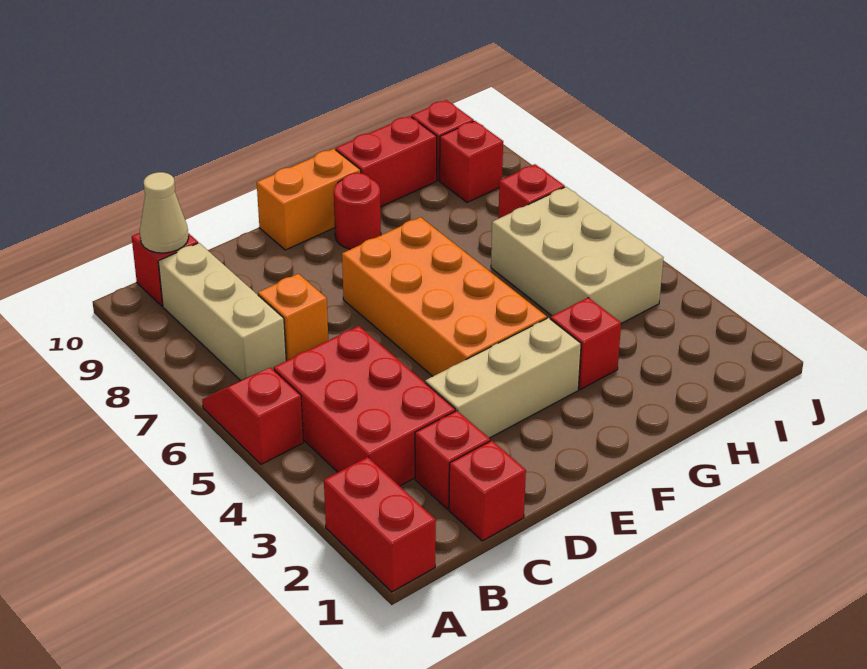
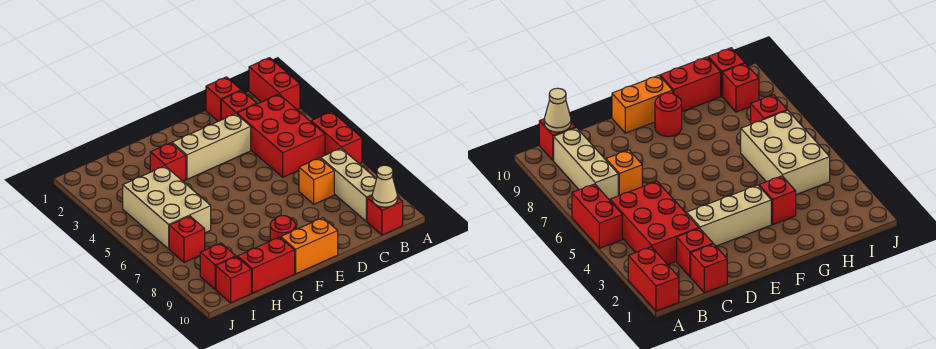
red 1x2 slope [202,368,303,464] -> red 1x2 brick [311,112,362,164]
orange 2x4 brick [342,217,547,376] -> none

